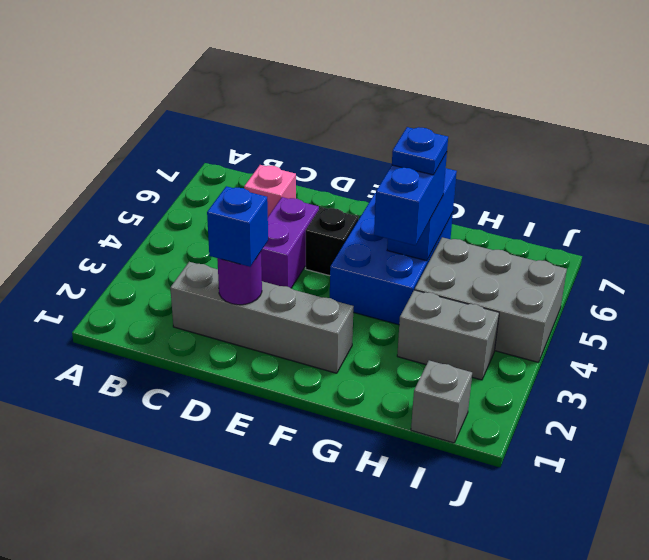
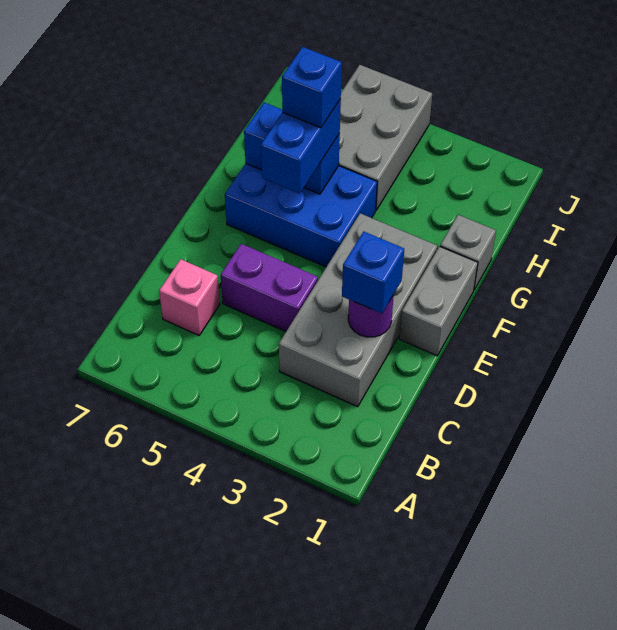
grey 1x4 brick [170,262,354,373] -> grey 2x4 brick [279,213,437,407]
black 1x1 brick [305,207,359,276] -> none
blue 1x2 brick [374,152,447,245] -> blue 1x2 brick turned to [261,99,341,194]
blue 1x1 plate [392,127,448,175] -> blue 1x1 brick [282,47,342,128]
grey 1x2 brick [397,290,499,380] -> grey 1x2 brick moved to [399,246,478,356]
grey 1x1 brick [411,360,472,443] -> grey 1x1 brick moved to [440,215,496,290]

